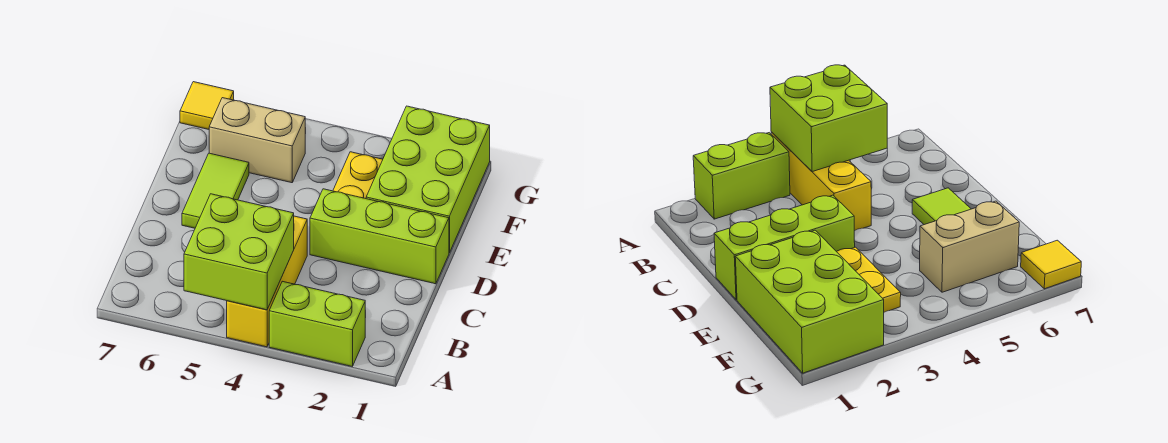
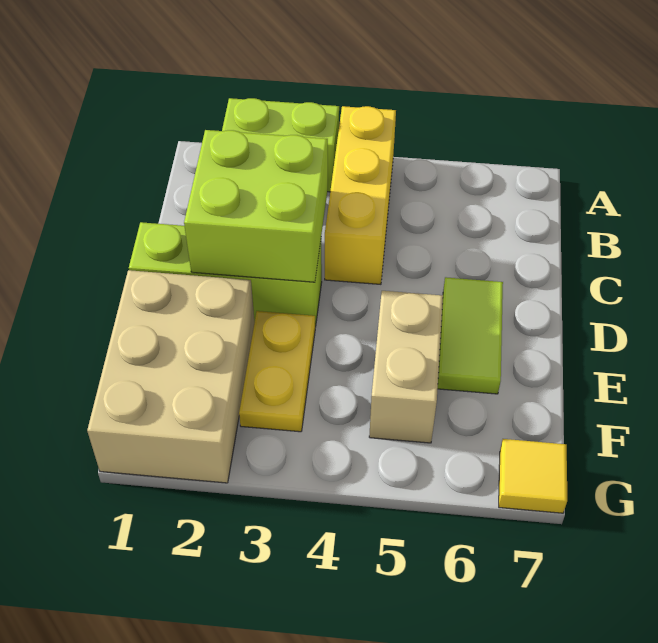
lime 2x2 brick [184,194,294,310] -> lime 2x2 brick moved to [184,130,328,282]
lime 2x3 brick [366,106,490,253] -> tan 2x3 brick [87,270,255,483]
tan 1x2 brick [209,98,305,183] -> tan 1x2 brick turned to [369,291,443,443]

